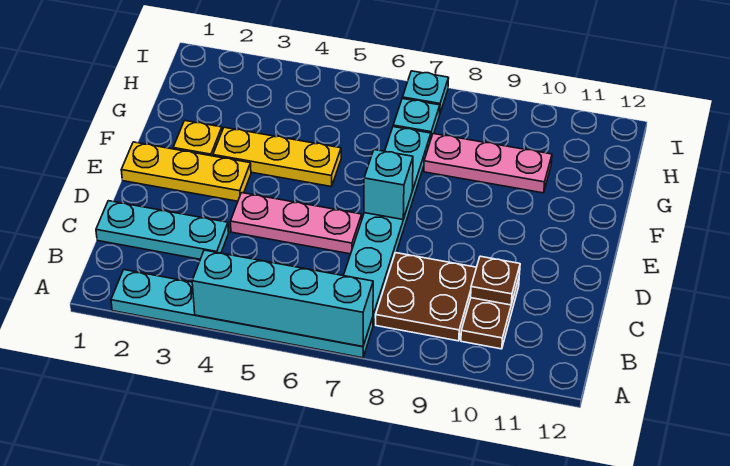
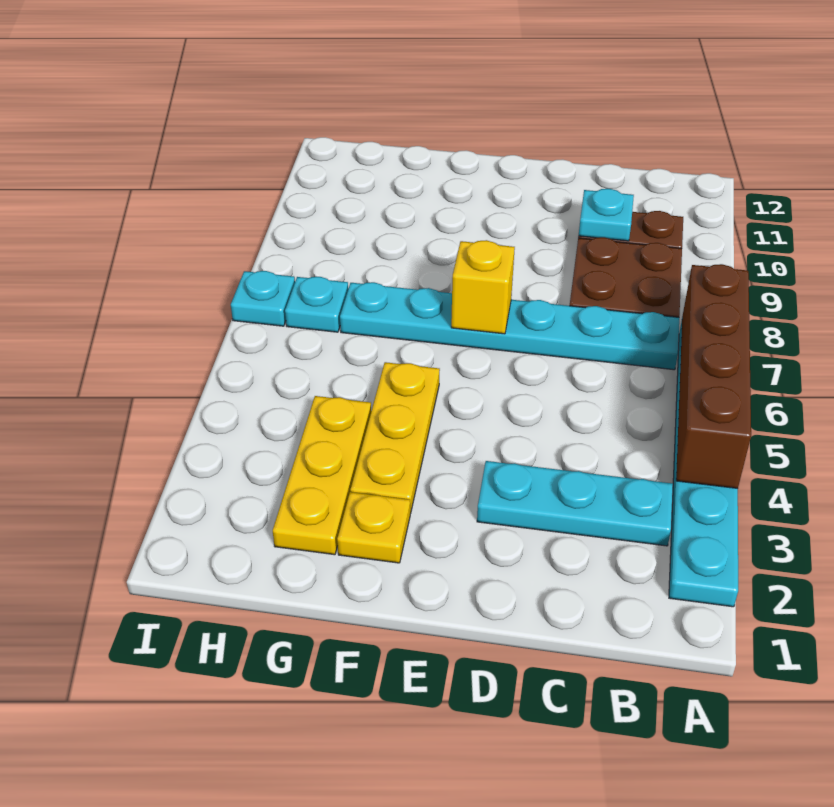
cyan 1x4 brick [192,250,373,347] -> brown 1x4 brick [676,264,751,488]
cyan 1x3 plate [96,201,229,259] -> cyan 1x3 plate turned to [477,461,673,546]
brown 1x1 plate [471,256,520,305] -> cyan 1x1 plate [579,189,634,241]
pink 1x3 plate [230,193,362,254] -> none
yellow 1x3 plate [121,142,251,201] -> yellow 1x3 plate moved to [273,396,371,555]
cyan 1x1 brick [364,150,413,219] -> yellow 1x1 brick [451,240,515,334]
pink 1x3 plate [424,134,552,193] -> none

